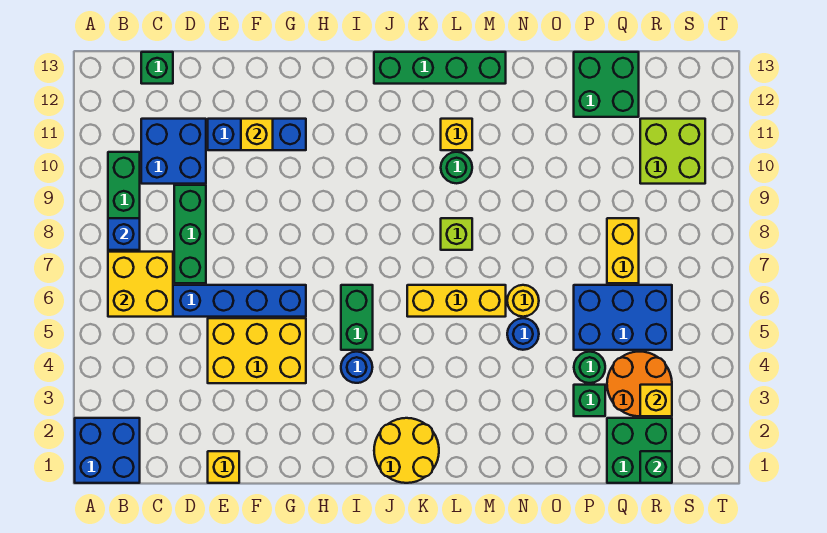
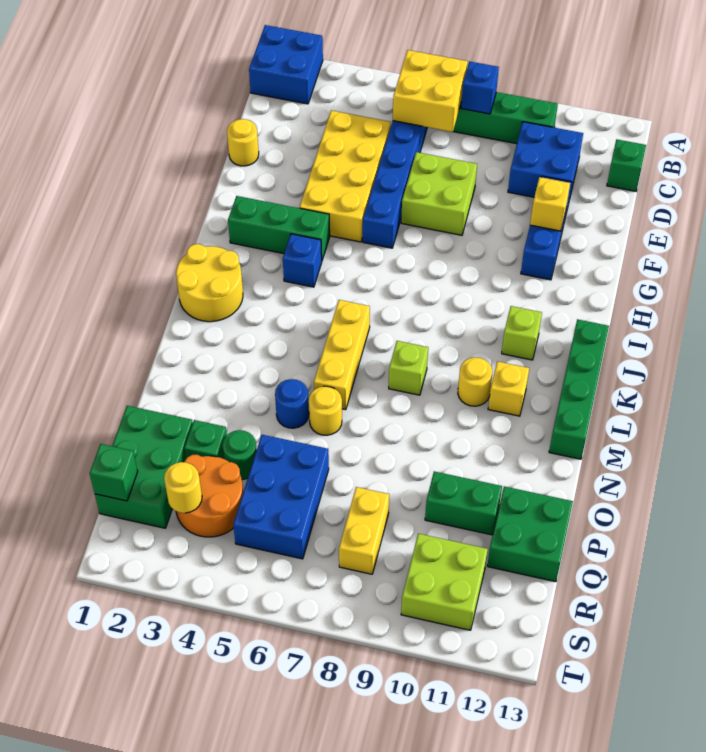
green 1x3 brick [174,185,206,283] -> green 1x3 brick moved to [228,196,330,260]
yellow 1x1 brick [208,451,239,483] -> yellow 1x1 round brick [227,119,259,166]
yellow 2x3 brick [208,318,306,383] -> yellow 2x4 brick [300,110,391,242]
none -> lime 2x2 brick [401,152,477,235]
blue 1x1 round brick [341,352,373,383] -> blue 1x1 brick [283,234,322,287]
green 1x2 brick [341,285,373,350] -> green 1x2 brick moved to [425,471,502,535]
none -> lime 1x1 brick [502,306,542,360]
green 1x1 round brick [441,152,472,183] -> yellow 1x1 round brick [458,357,493,406]
green 2x2 brick [607,418,672,483] -> green 2x3 brick [95,406,193,528]
yellow 1x2 brick [607,218,639,283] -> yellow 1x2 brick turned to [339,487,389,574]
yellow 1x1 brick [640,385,672,416] -> yellow 1x1 round brick [164,462,202,513]

